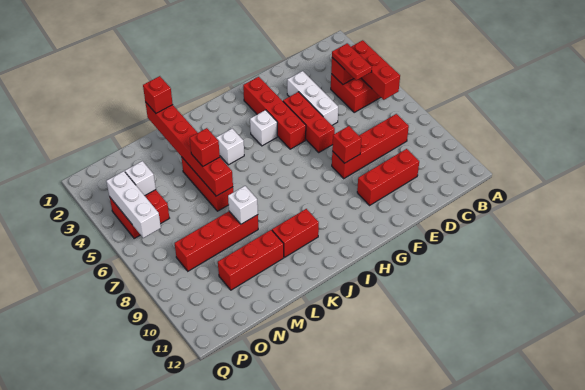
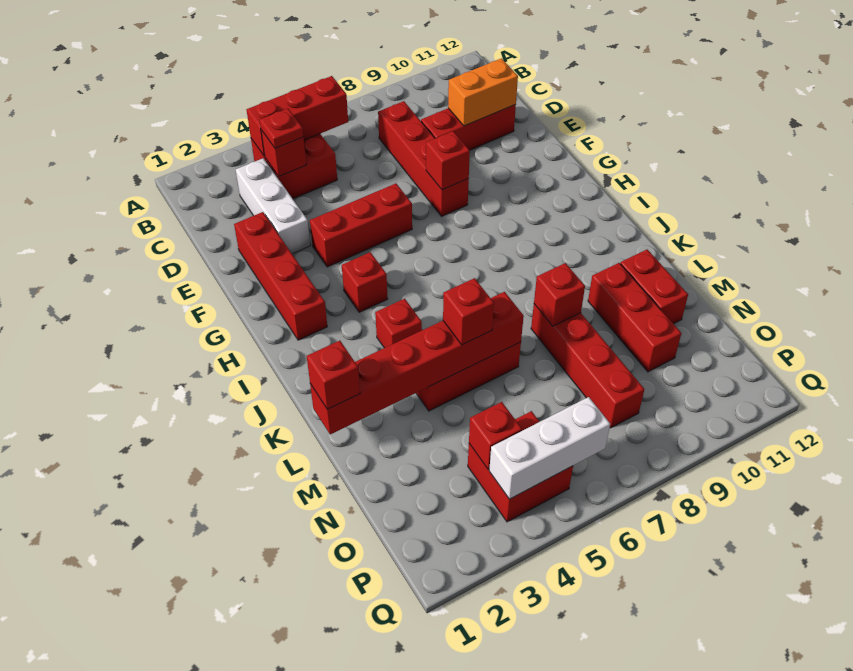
red 1x2 plate [332,43,372,80] -> red 1x1 plate [260,108,303,148]
red 1x3 brick [357,149,419,205] -> red 1x3 brick turned to [421,105,516,150]
none -> orange 1x2 brick [448,58,518,126]
white 1x3 brick [287,71,338,125] -> white 1x3 brick turned to [236,158,310,254]
red 1x4 brick [243,77,306,149] -> red 1x4 brick turned to [234,212,327,340]
white 1x1 brick [250,110,277,146] -> red 1x1 brick [342,252,388,312]
white 1x1 brick [216,129,244,165] -> red 1x1 brick [375,299,422,348]
red 1x2 brick [272,209,319,257] -> red 1x2 brick moved to [620,250,688,324]
white 1x1 brick [228,186,258,224] -> red 1x1 brick [534,263,585,326]
white 1x1 brick [125,161,156,196] -> red 1x1 brick [469,402,522,469]

